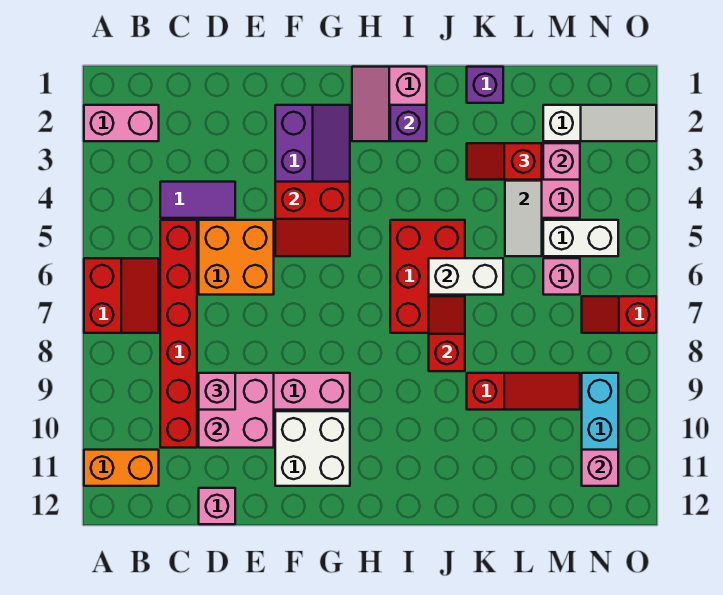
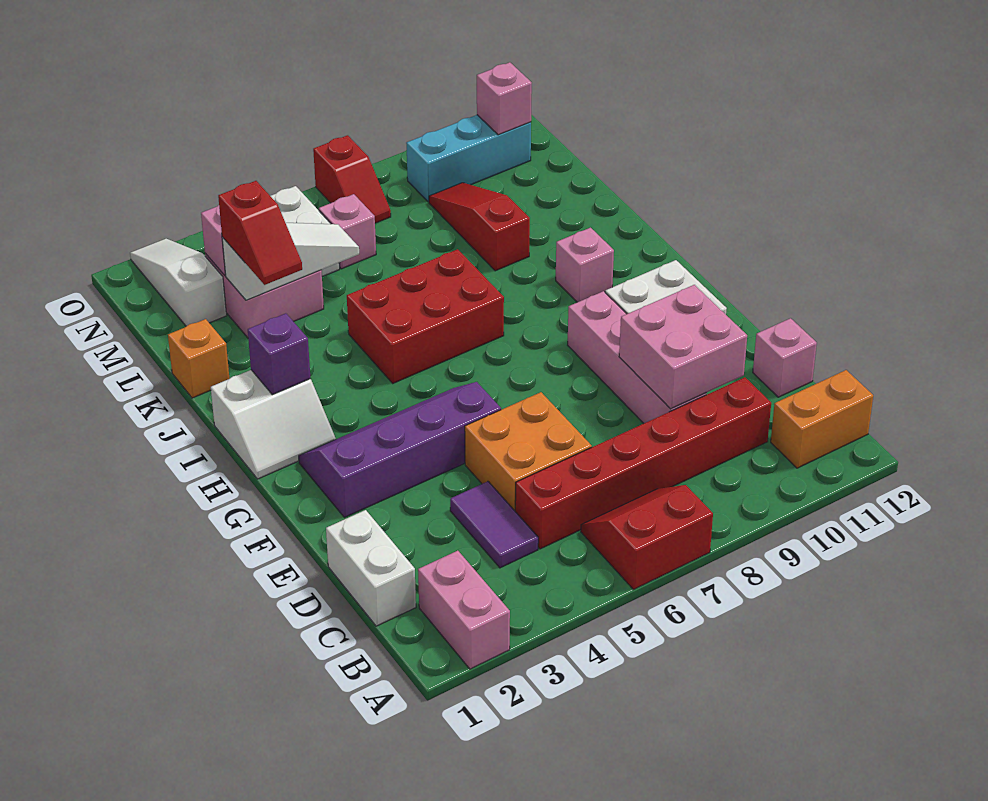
orange 1x2 brick [84,450,159,486] -> orange 1x2 brick turned to [771,370,873,468]
pink 1x1 brick [199,373,235,410] -> pink 1x1 brick moved to [556,228,614,302]
red 2x2 slope [275,182,350,256] -> none
pink 2x2 slope [352,67,427,141] -> white 2x2 slope [211,370,336,479]
white 1x2 brick [429,258,503,295] -> white 1x2 brick moved to [326,510,416,626]
red 1x2 slope [429,296,465,371] -> none
purple 1x1 brick [467,67,503,103] -> orange 1x1 brick [168,319,229,398]

